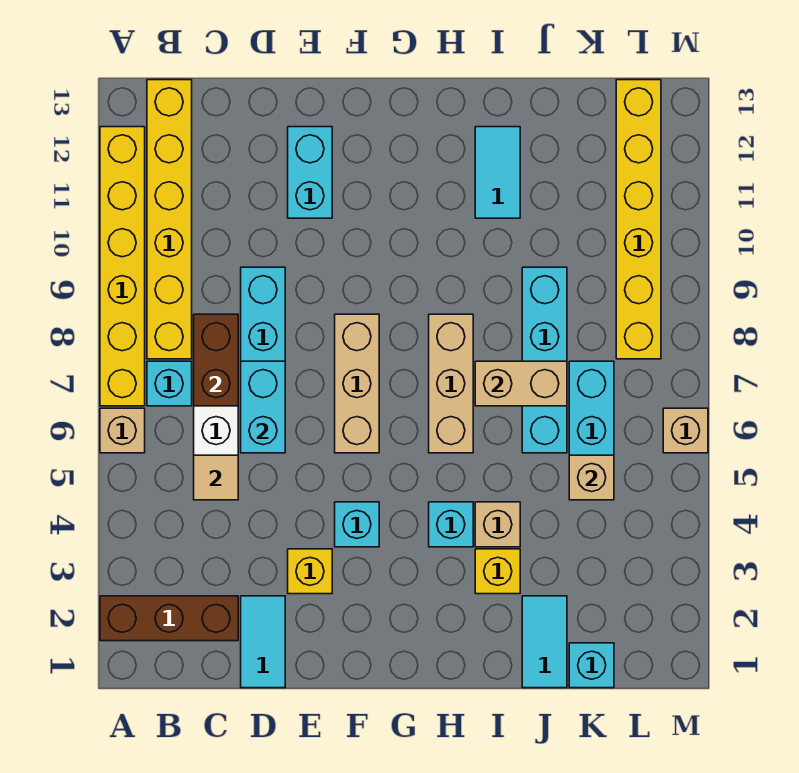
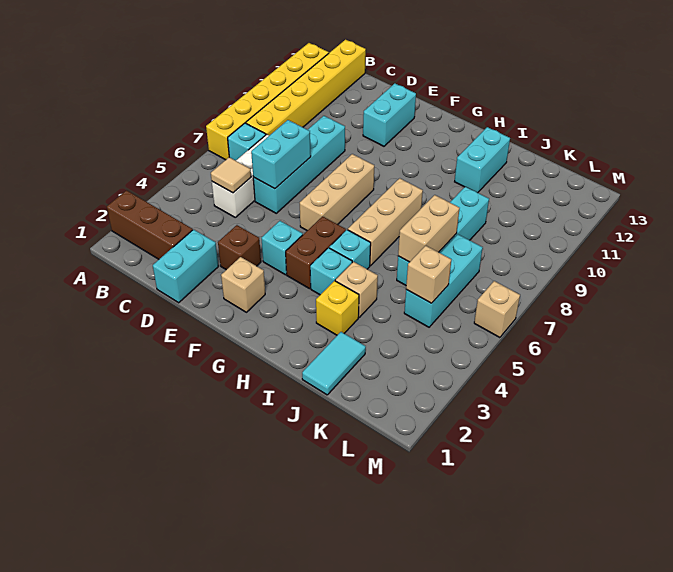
tan 1x1 brick [100,408,145,453] -> tan 1x1 brick moved to [221,257,265,312]
brown 1x2 brick [194,314,238,406] -> brown 1x2 brick moved to [286,216,346,289]
cyan 1x2 tile [241,596,285,688] -> cyan 1x2 brick [153,230,218,303]
yellow 1x1 brick [288,549,332,594] -> brown 1x1 brick [218,225,261,270]
tan 1x2 brick [475,361,567,406] -> tan 1x2 brick turned to [398,195,460,262]
cyan 1x2 tile [475,127,520,218] -> cyan 1x2 brick [455,127,510,193]
cyan 1x1 brick [569,643,614,688] -> cyan 1x1 brick moved to [329,230,371,269]
yellow 1x6 brick [616,80,661,359] -> none

